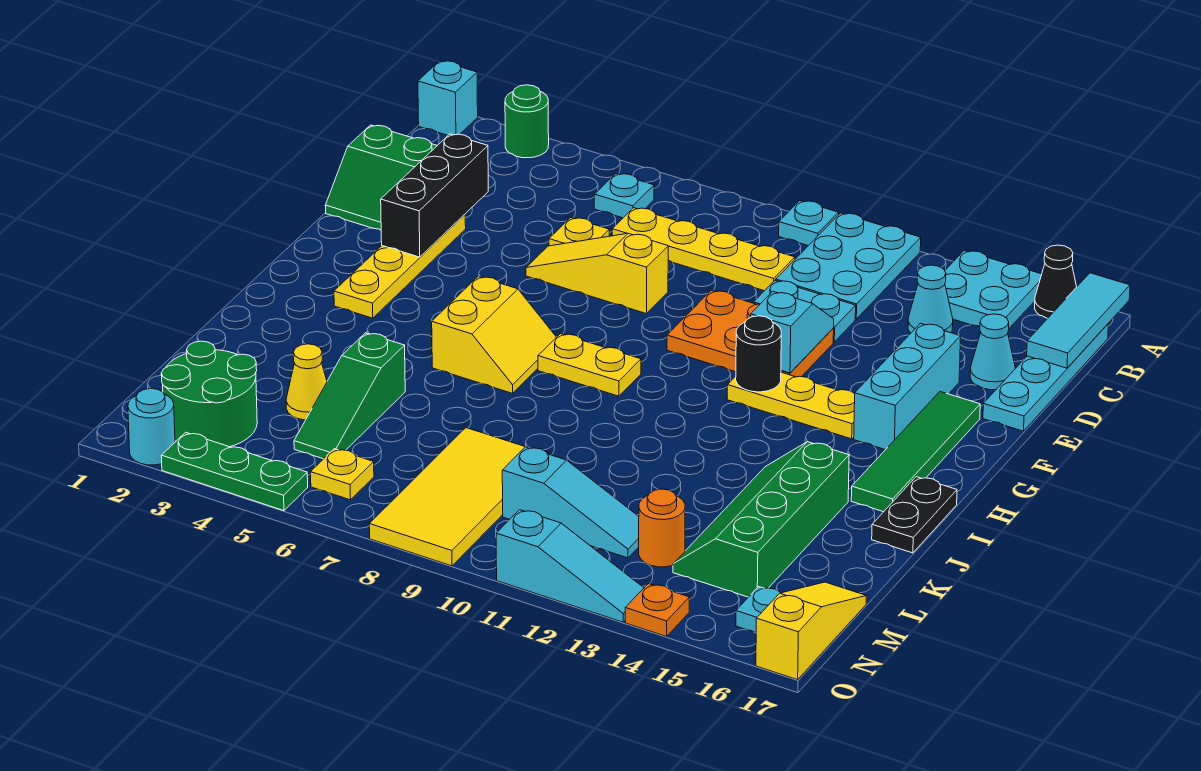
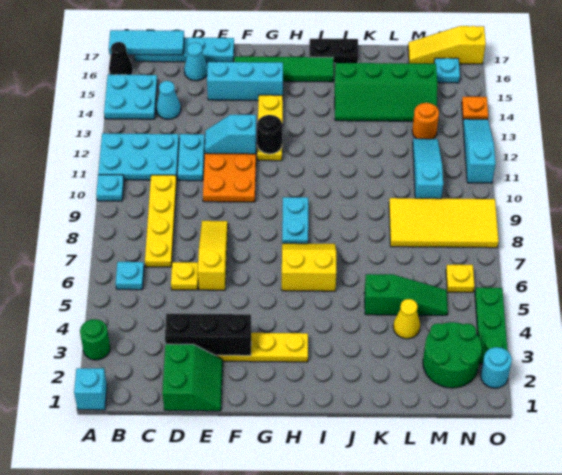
yellow 1x3 slope [526,233,668,313] -> yellow 1x3 slope turned to [198,221,228,290]
yellow 1x2 plate [538,334,641,396] -> cyan 1x2 plate [282,197,308,244]

